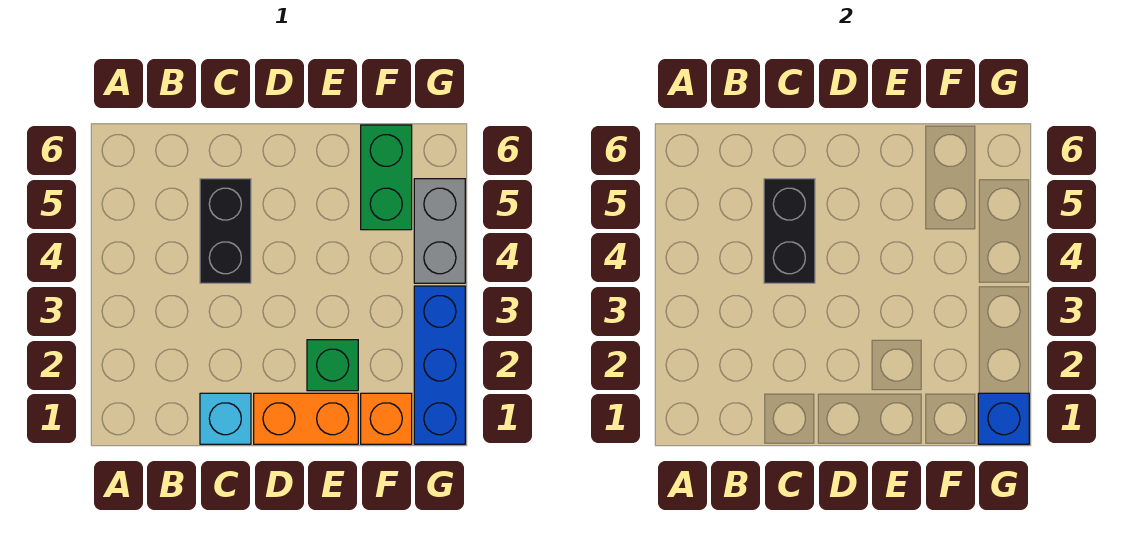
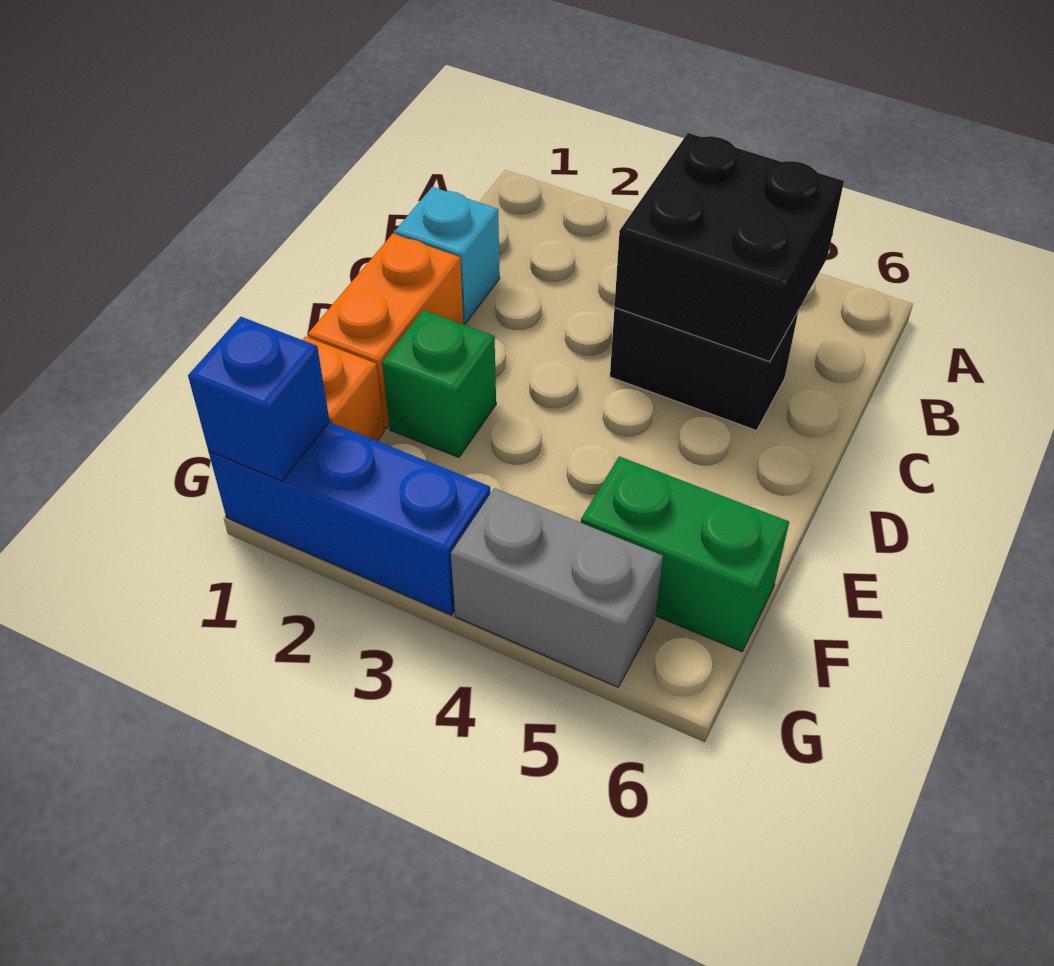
black 1x2 brick [764,179,815,283] -> black 2x2 brick [614,133,844,362]

